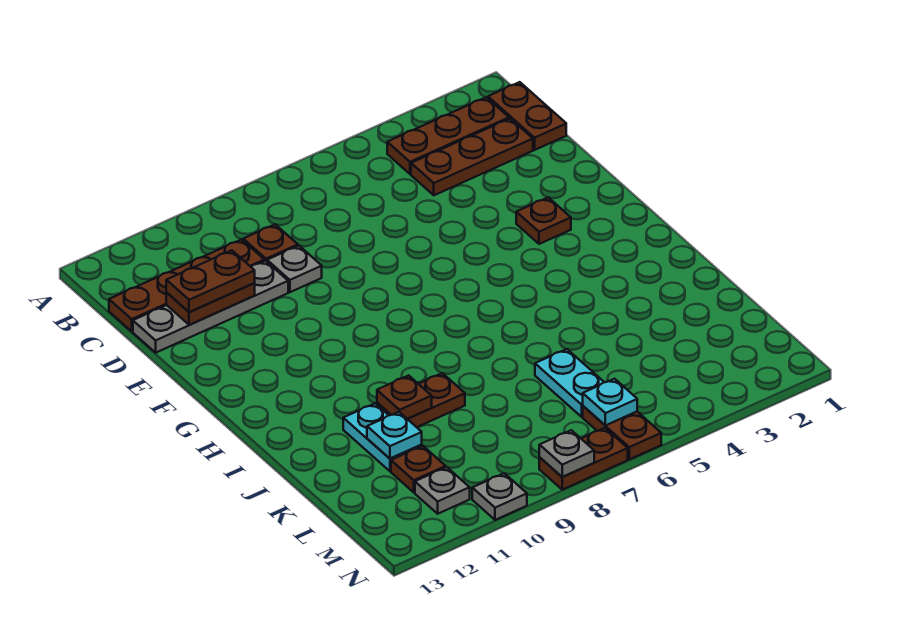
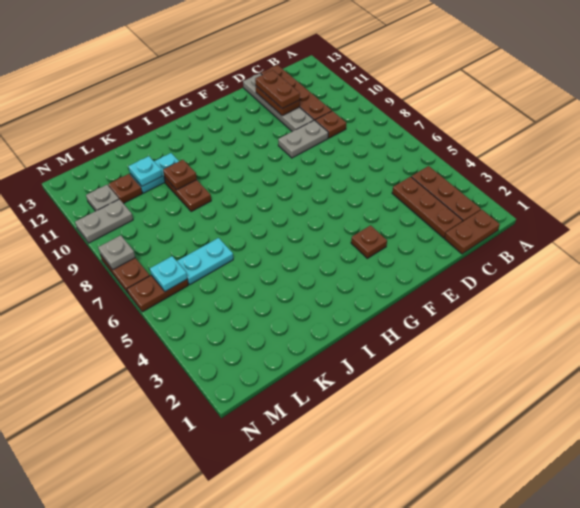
grey 1x1 plate [267,246,322,292] -> grey 1x2 plate [278,120,328,158]
grey 1x1 plate [472,473,527,520] -> grey 1x2 plate [75,199,133,243]

